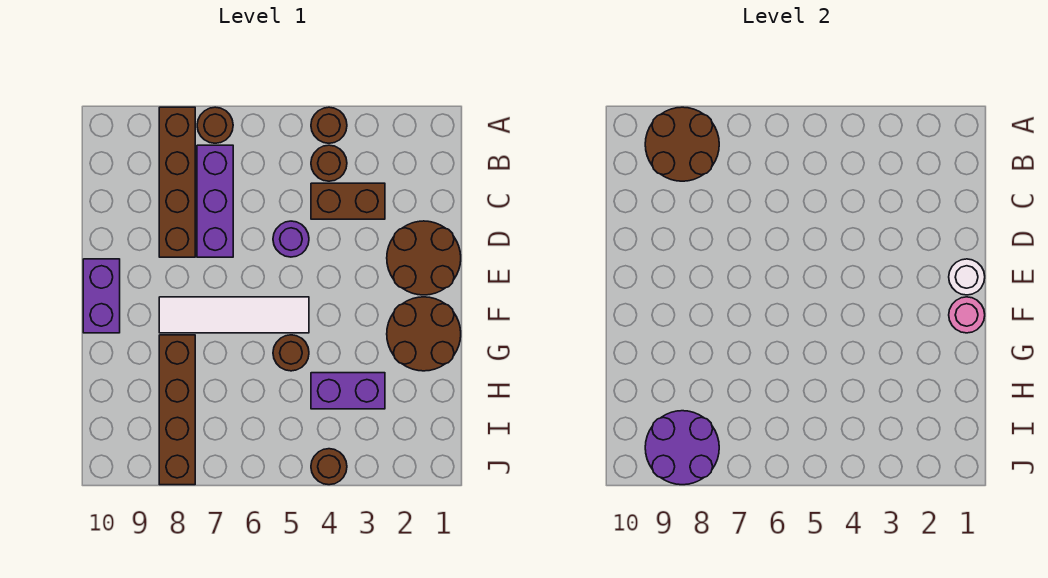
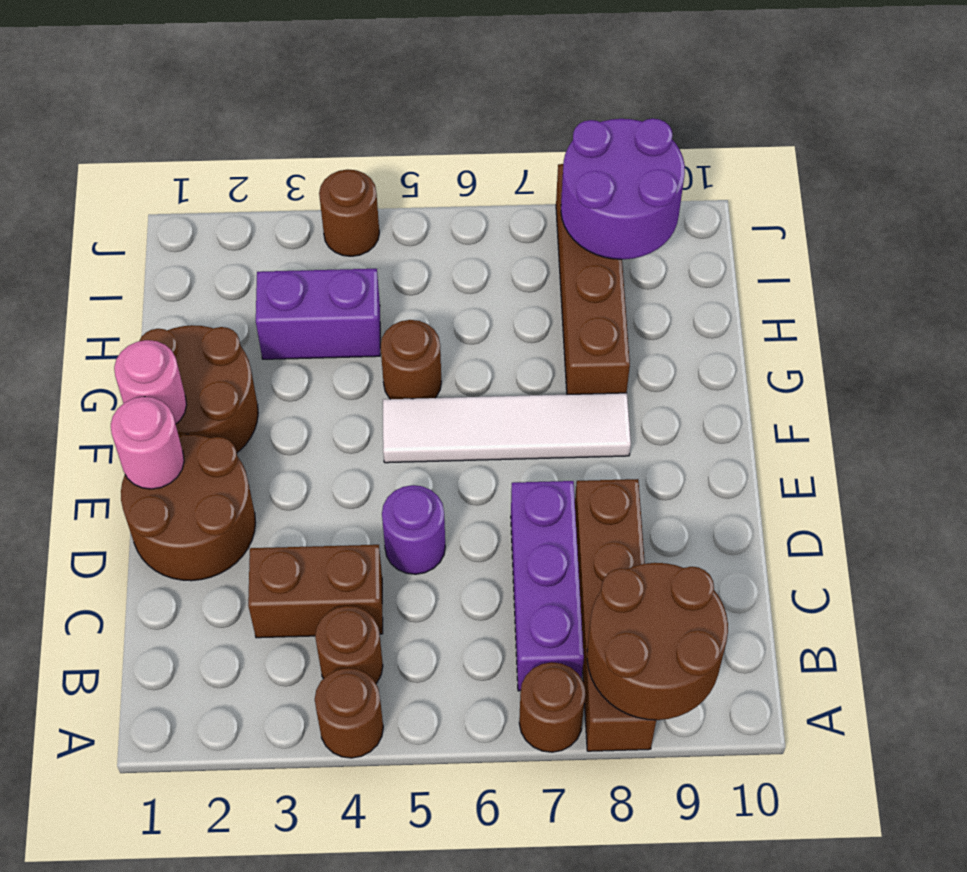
white 1x1 round brick [949,259,985,295] -> pink 1x1 round brick [111,397,184,489]
purple 1x2 brick [83,259,120,333] -> none

